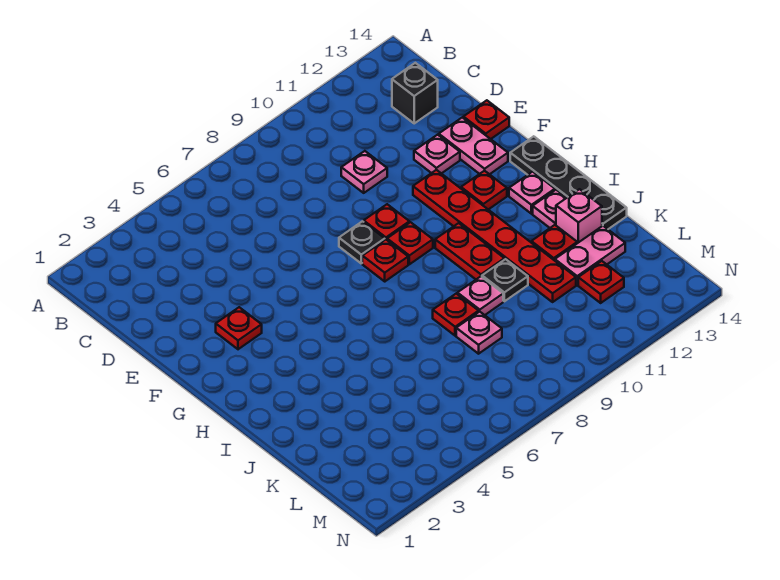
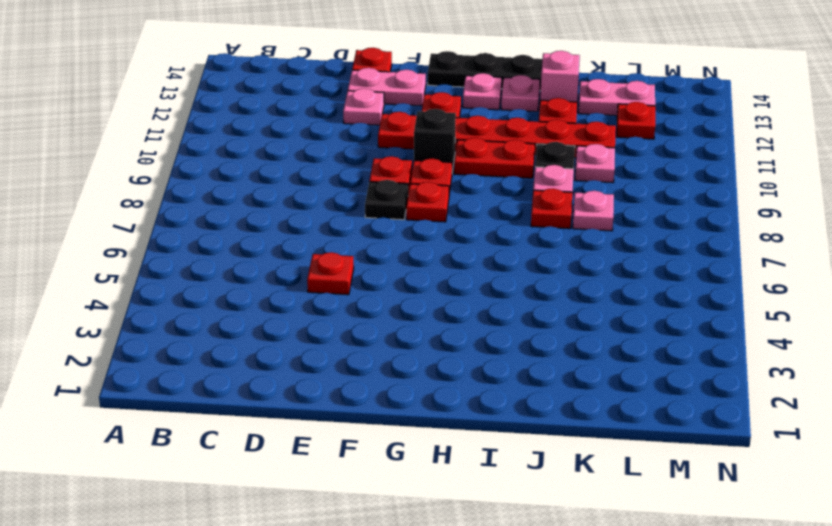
black 1x1 brick [392,63,438,123] -> black 1x1 brick moved to [414,109,456,171]
pink 1x1 plate [341,151,387,193] -> pink 1x1 plate moved to [575,144,615,183]
red 1x1 plate [216,307,262,349] -> red 1x1 plate moved to [307,252,354,295]
pink 1x2 plate [555,226,625,285] -> pink 1x2 plate turned to [578,79,655,116]

